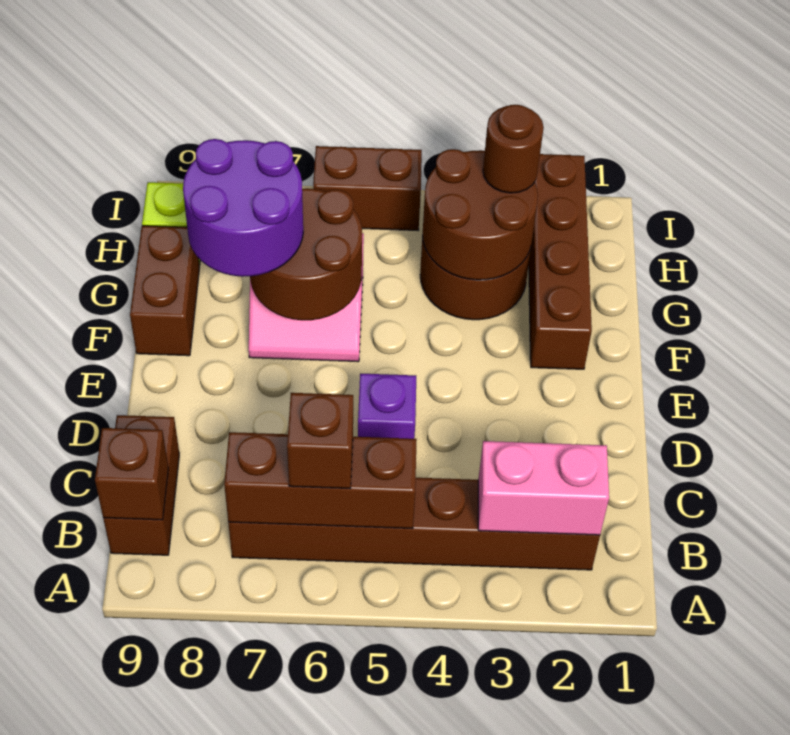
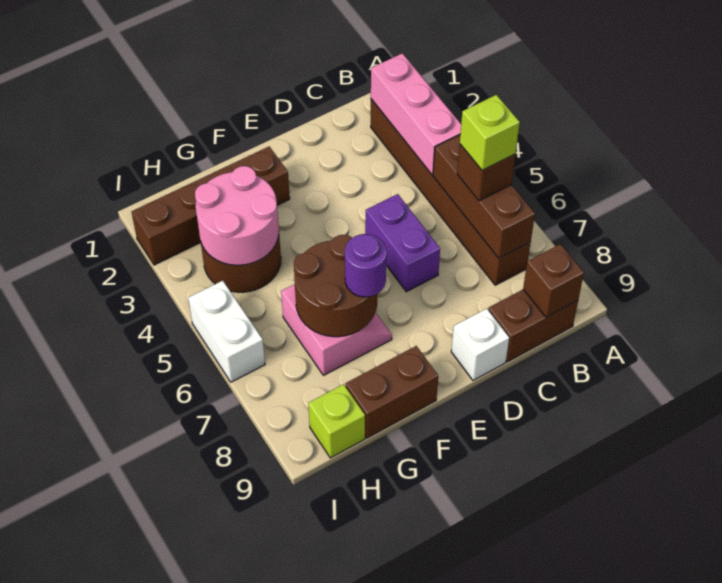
pink 1x2 brick [478,441,609,535] -> pink 1x3 brick [371,53,461,175]
none -> lime 1x1 brick [460,95,520,170]
purple 1x1 brick [358,374,416,439] -> purple 1x2 brick [365,194,440,292]
none -> white 1x1 brick [451,309,509,380]
purple 2x2 round brick [183,139,303,277] -> purple 1x1 round brick [345,234,387,297]
brown 2x2 round brick [423,149,538,280] -> pink 2x2 round brick [195,166,279,265]
brown 1x1 round brick [483,105,544,193] -> none
brown 1x2 brick [313,146,422,230] -> white 1x2 brick [188,281,265,382]

